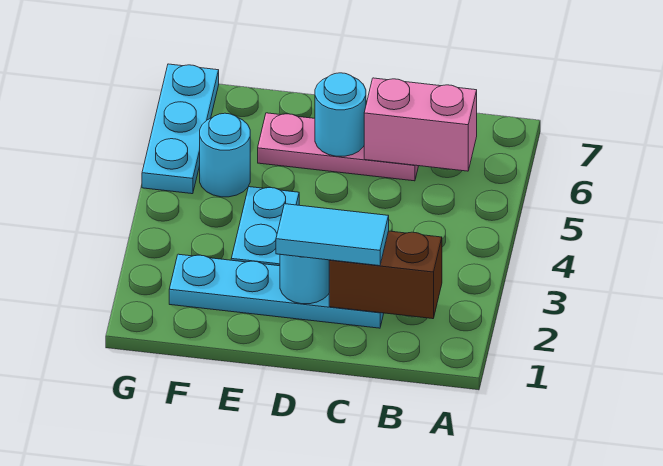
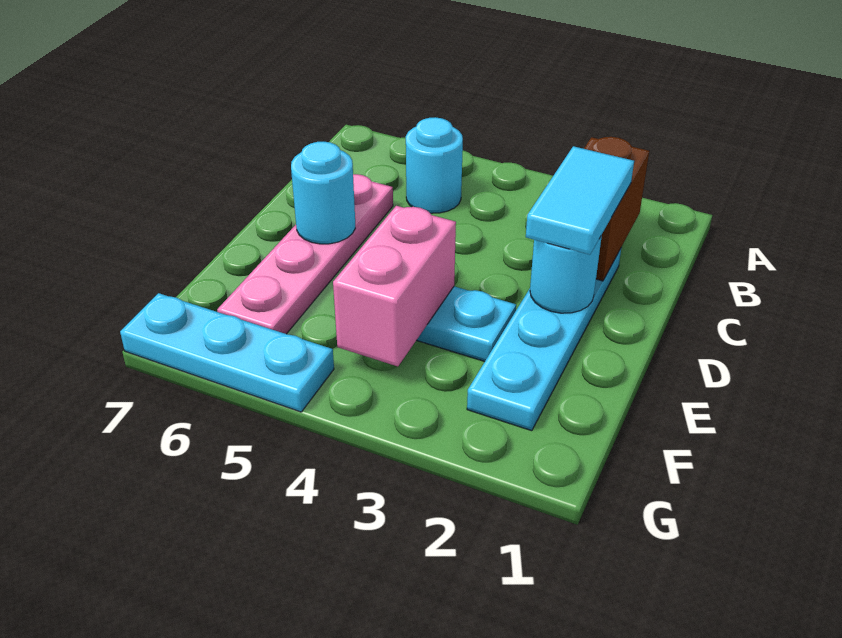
pink 1x2 brick [364,78,477,171] -> pink 1x2 brick moved to [333,206,456,367]
pink 1x3 plate [258,113,418,181] -> pink 1x4 plate [217,174,393,334]
cyan 1x1 round brick [200,113,250,197] -> cyan 1x1 round brick moved to [406,117,463,213]

